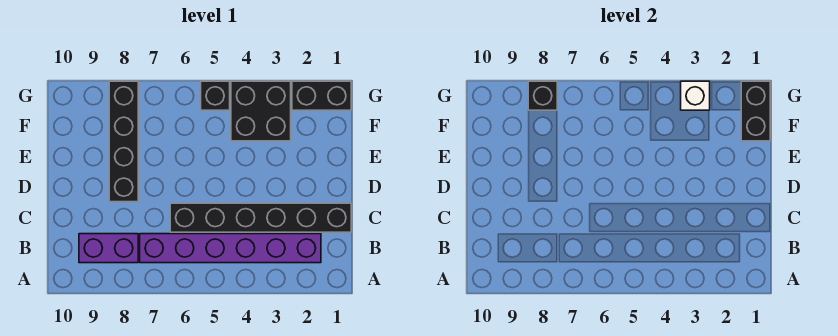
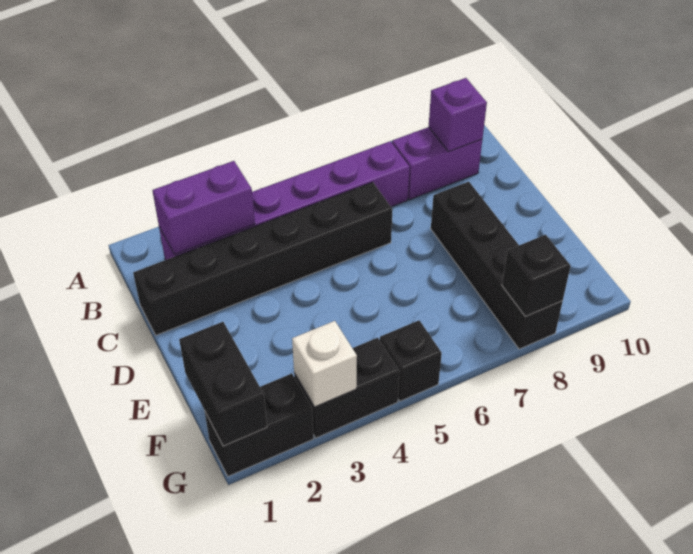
none -> purple 1x2 brick [152,161,255,254]
none -> purple 1x1 brick [429,78,487,152]
black 2x2 brick [231,81,291,141] -> black 1x2 brick [294,338,400,438]

